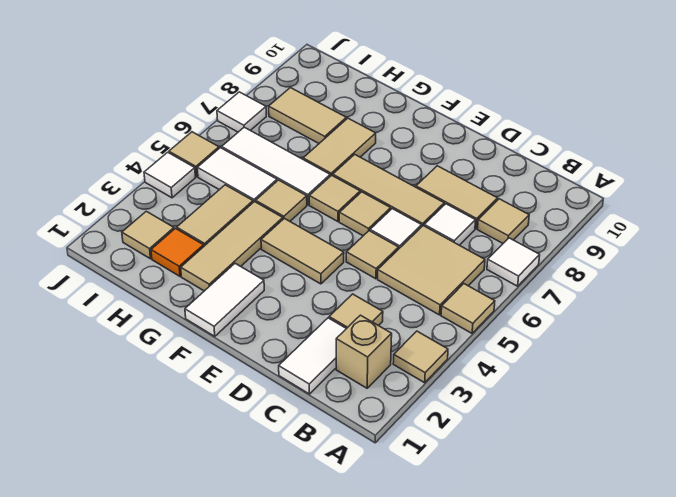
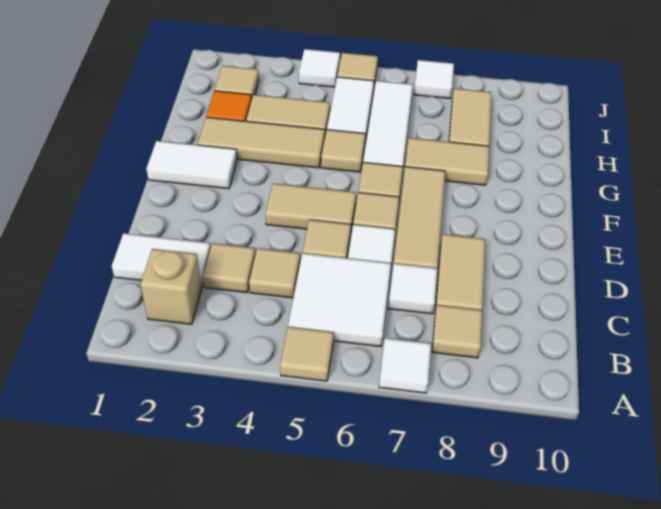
tan 1x1 tile [393,331,448,383] -> tan 1x1 tile moved to [249,248,300,298]
tan 2x2 tile [378,226,485,315] -> white 2x2 tile [288,253,391,347]
tan 1x2 tile [261,218,344,284] -> tan 1x2 tile turned to [265,183,356,229]

